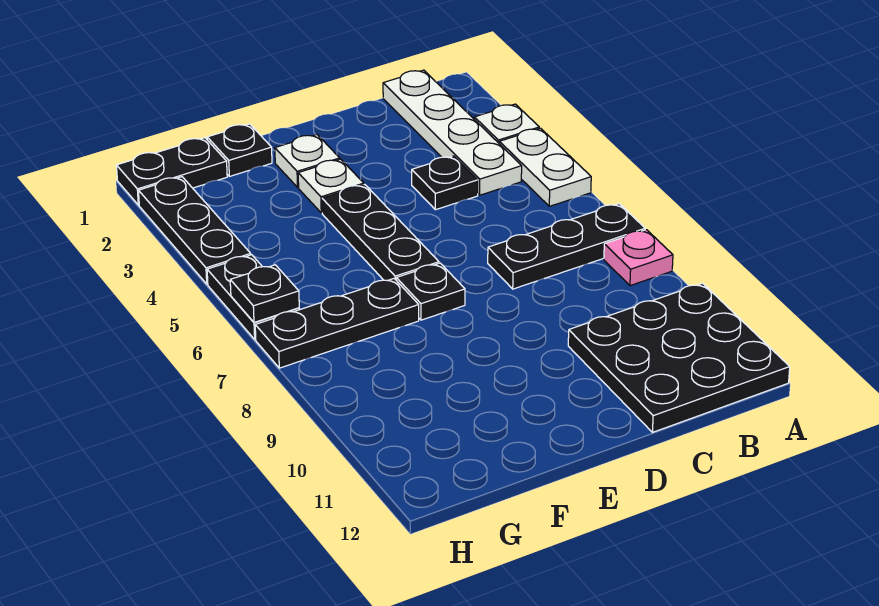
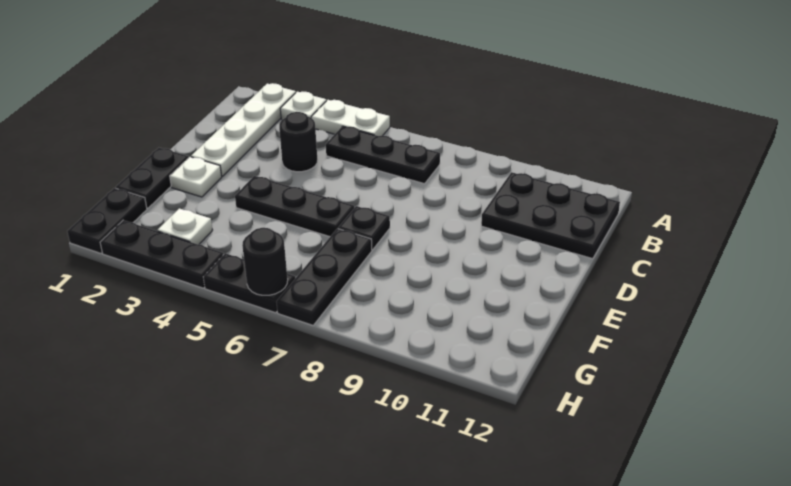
black 1x3 plate [488,204,645,289] -> black 1x3 plate turned to [326,126,440,184]
pink 1x1 plate [604,230,673,286] -> none
black 3x3 plate [568,283,790,432] -> black 2x3 plate [481,172,620,259]
white 1x4 plate [383,70,522,195] -> white 1x4 plate turned to [191,83,296,176]
black 1x1 plate [412,156,478,210] -> black 1x1 round brick [279,112,317,172]
white 1x1 plate [298,159,364,213] -> white 1x1 plate moved to [158,208,212,244]
black 1x1 plate [207,124,272,176] -> black 1x2 plate [116,148,189,208]
black 1x1 plate [230,265,299,322] -> black 1x1 round brick [242,228,288,295]

